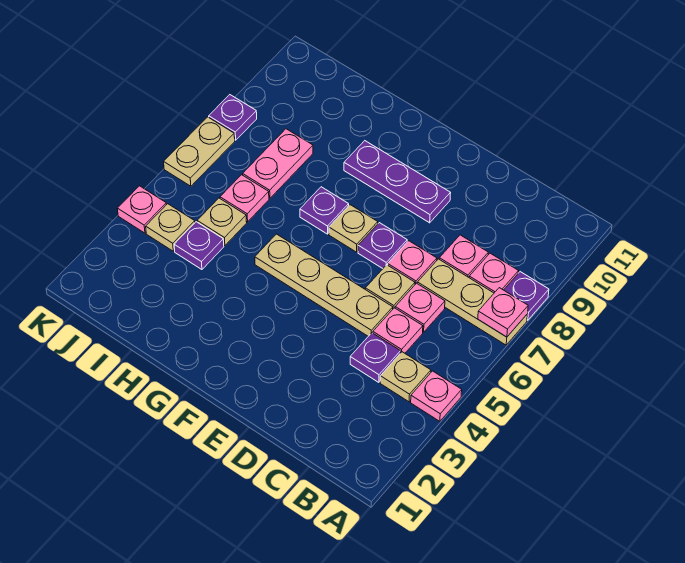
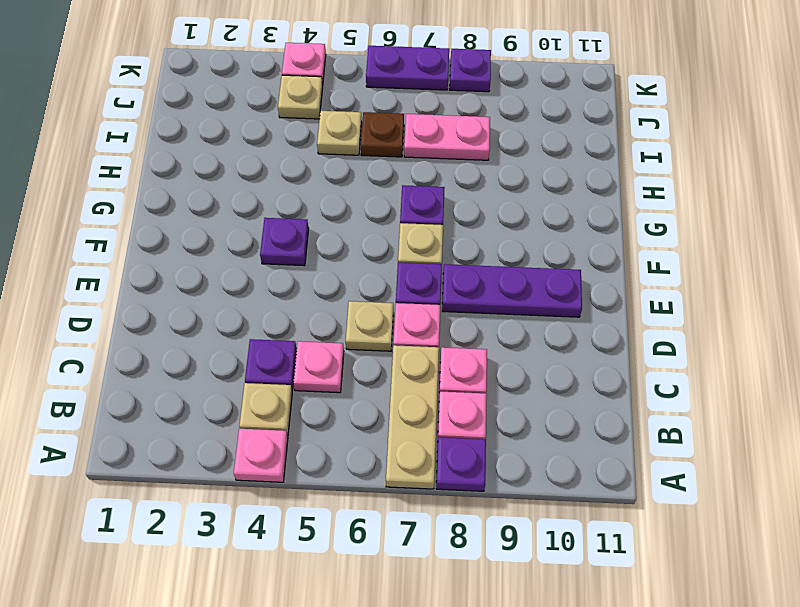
pink 1x1 plate [478,288,528,337] -> none
pink 1x1 plate [395,283,445,332] -> none
tan 1x4 plate [255,234,393,336] -> none
purple 1x3 plate [344,141,450,223] -> purple 1x3 plate turned to [442,264,582,317]
purple 1x1 plate [174,222,224,269] -> purple 1x1 plate moved to [260,218,309,266]
pink 1x1 plate [220,175,269,222] -> brown 1x1 plate [361,112,404,157]
tan 1x2 plate [164,117,235,186] -> purple 1x2 plate [366,46,449,90]

